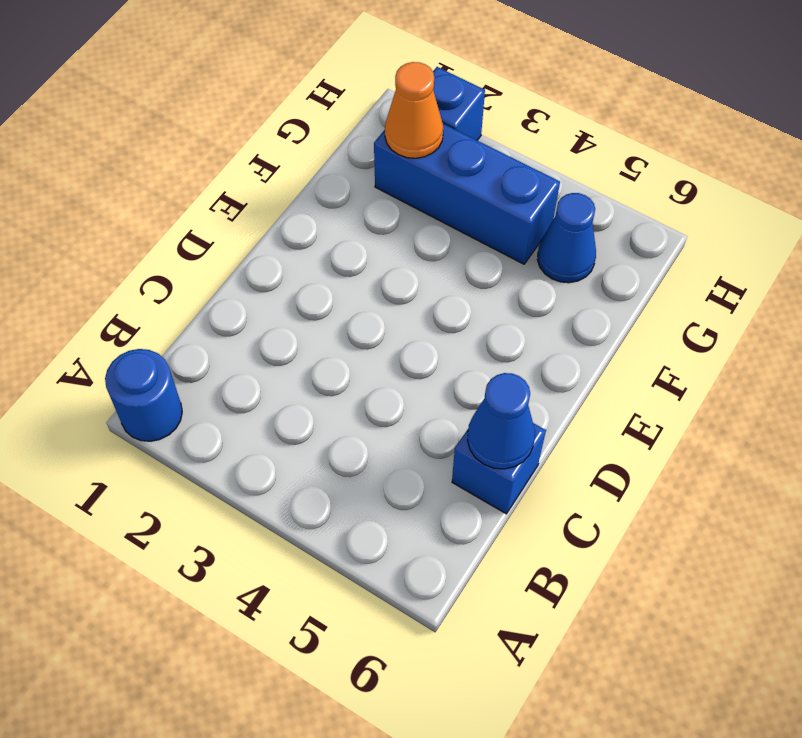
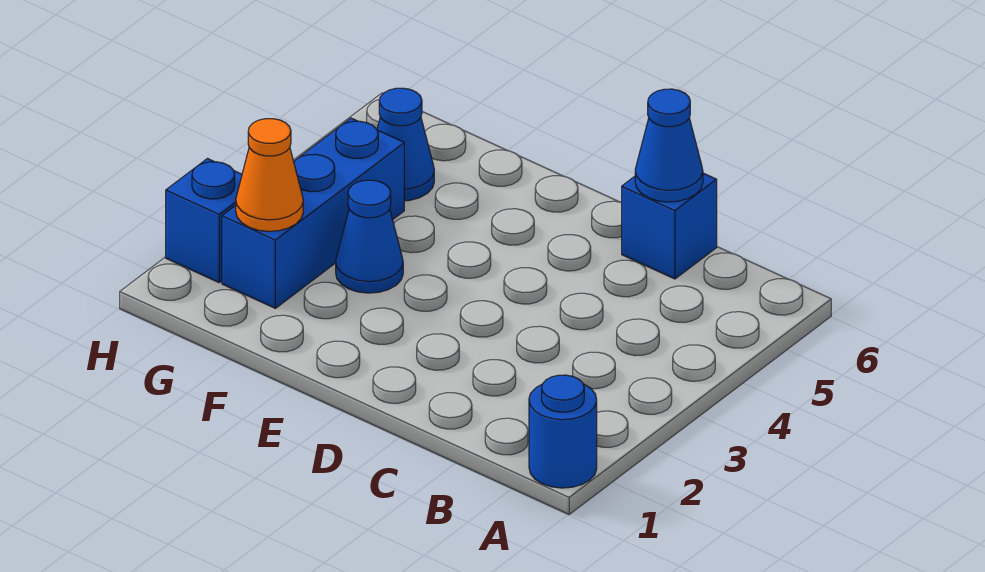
none -> blue 1x1 cone [336,180,403,293]

